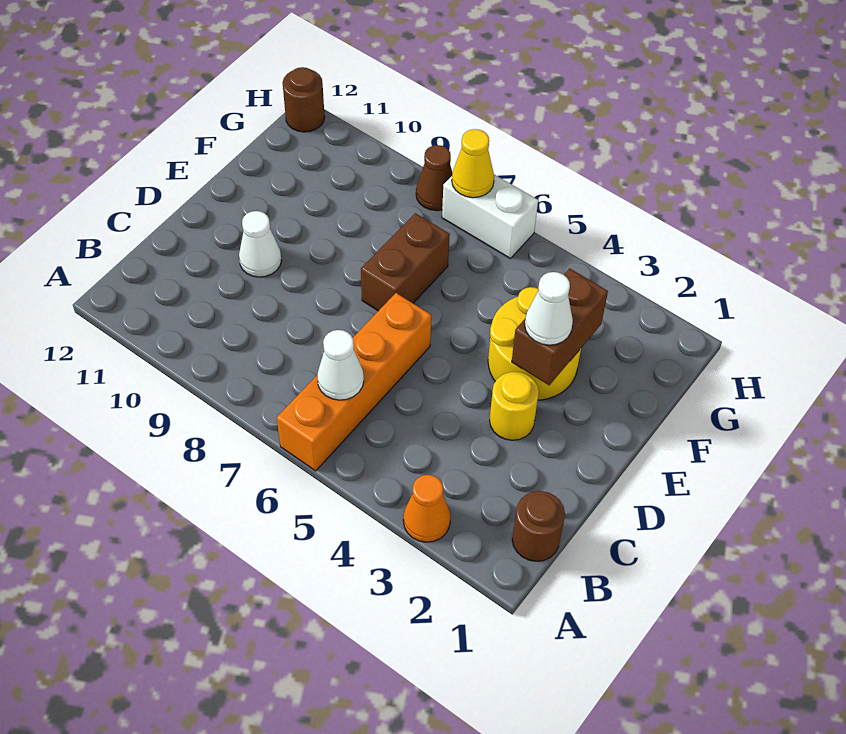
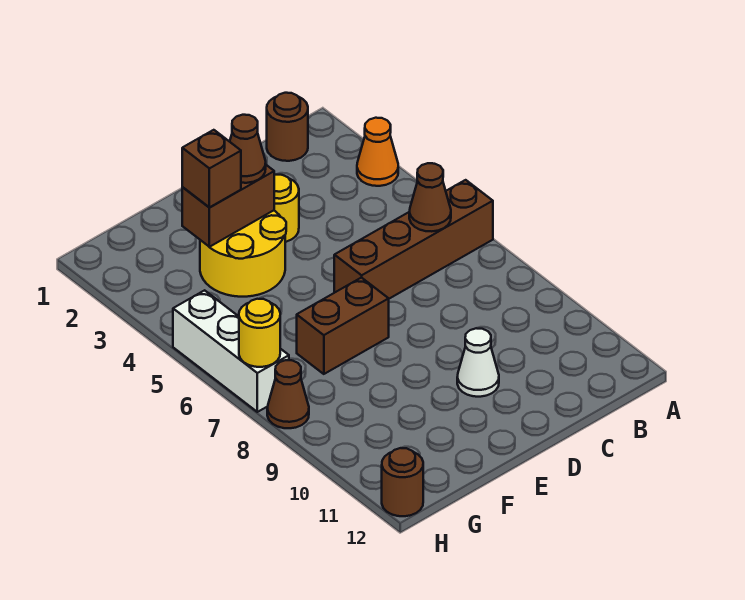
orange 1x4 brick [277,293,431,471] -> brown 1x4 brick [334,180,493,299]
white 1x1 cone [317,330,364,400] -> brown 1x1 cone [409,163,451,231]
white 1x1 cone [525,272,573,345] -> brown 1x1 cone [230,115,266,183]
none -> brown 1x1 brick [182,130,241,208]
white 1x2 brick [442,175,538,259] -> white 1x3 brick [173,290,289,412]
yellow 1x1 cone [452,129,494,198] -> yellow 1x1 round brick [239,299,280,367]

